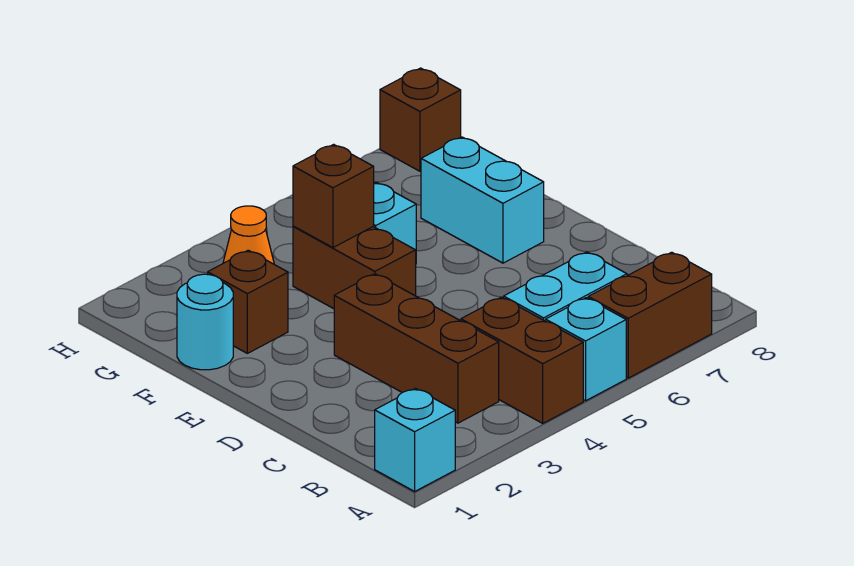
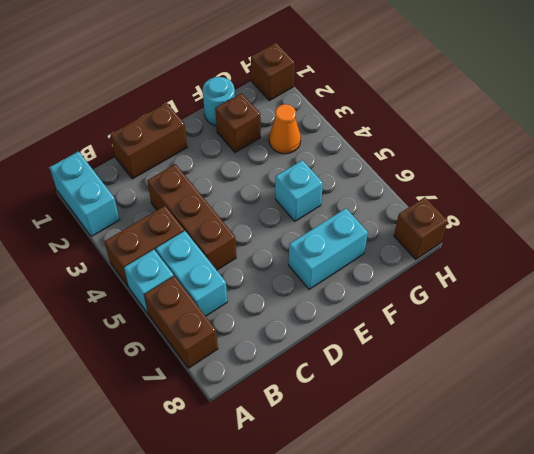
cyan 1x1 brick [375,388,455,491] -> cyan 1x2 brick [50,151,120,237]
brown 1x3 brick [334,274,499,423] -> brown 1x3 brick turned to [147,164,236,270]
brown 1x2 brick [293,226,416,309] -> brown 1x2 brick moved to [110,103,187,179]
brown 1x1 brick [293,144,374,248] -> brown 1x1 brick moved to [251,43,295,100]

